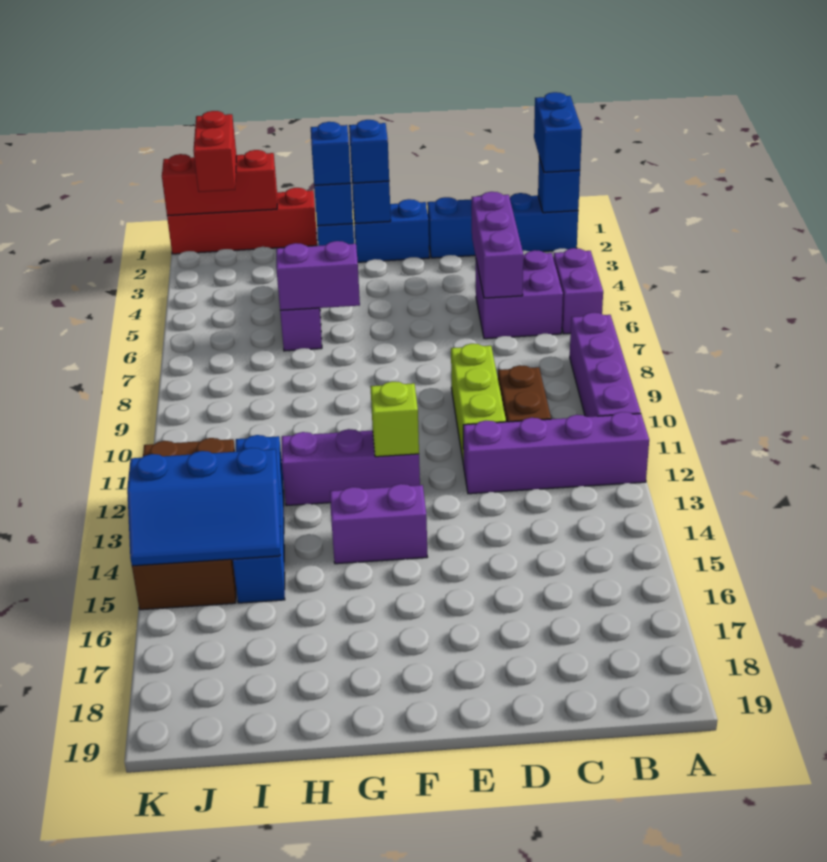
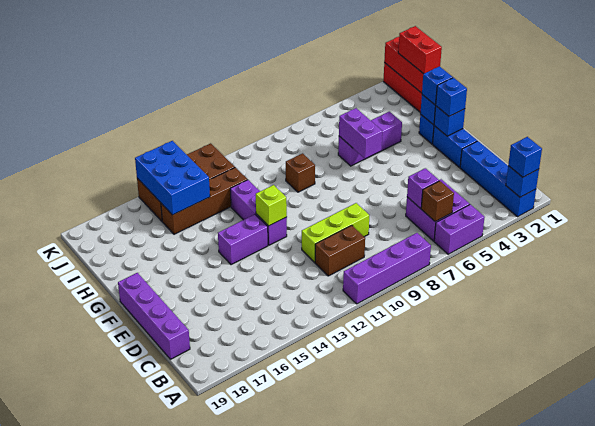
blue 1x2 brick [534,92,582,172] -> blue 1x1 brick [508,137,542,177]
purple 1x4 brick [463,412,649,494] -> purple 1x4 brick moved to [118,273,190,359]
none -> brown 1x1 brick [421,181,454,222]
purple 1x3 brick [472,192,523,298] -> purple 1x1 brick [407,168,439,209]
purple 1x2 brick [330,484,427,564] -> purple 1x2 brick turned to [218,215,268,265]
none -> brown 1x1 brick [286,153,315,192]
blue 1x4 brick [233,435,285,603] -> brown 1x4 brick [161,167,248,234]
blue 2x3 slope [127,448,280,566] -> blue 2x3 brick [135,141,210,215]
red 1x2 brick [193,111,236,192] -> red 1x2 brick turned to [398,26,442,74]

